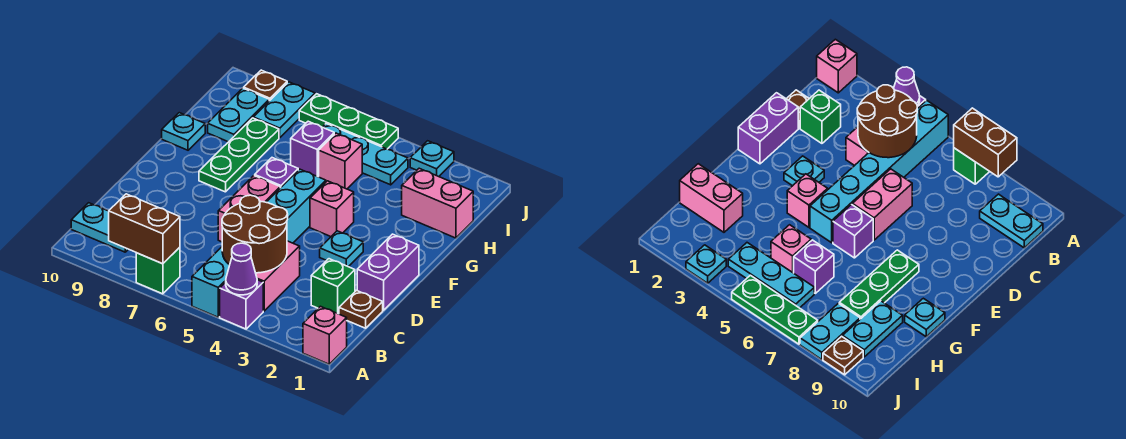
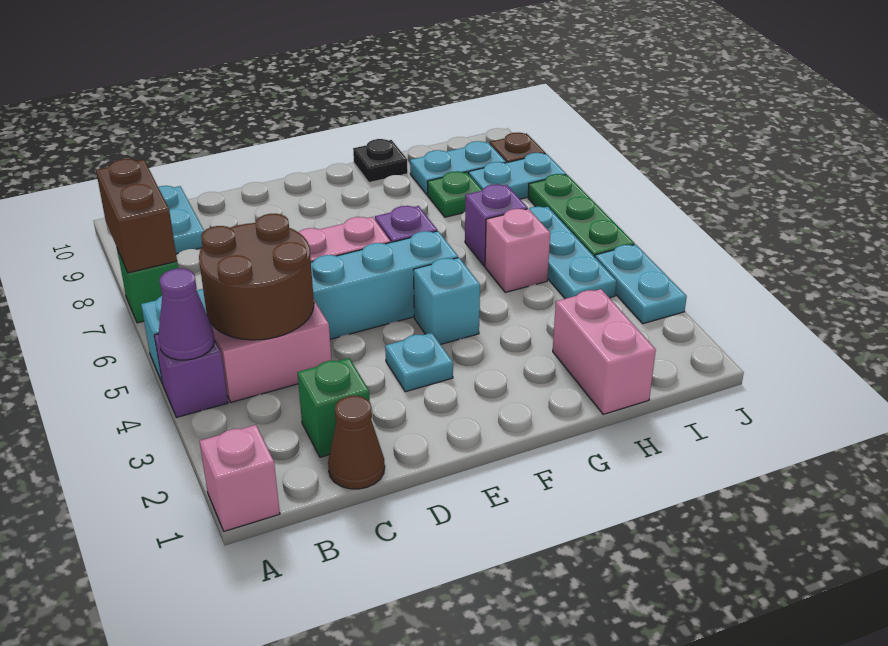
brown 1x1 plate [339,291,383,328] -> brown 1x1 cone [328,396,385,489]
purple 1x2 brick [357,234,419,310] -> none
pink 1x1 brick [310,181,354,237] -> cyan 1x1 brick [413,258,480,344]
green 1x3 plate [199,118,279,192] -> green 1x1 plate [427,171,482,217]
cyan 1x1 plate [162,113,205,150] -> black 1x1 plate [353,139,408,183]
cyan 1x1 plate [410,141,454,177] -> cyan 1x2 plate [595,244,687,324]

